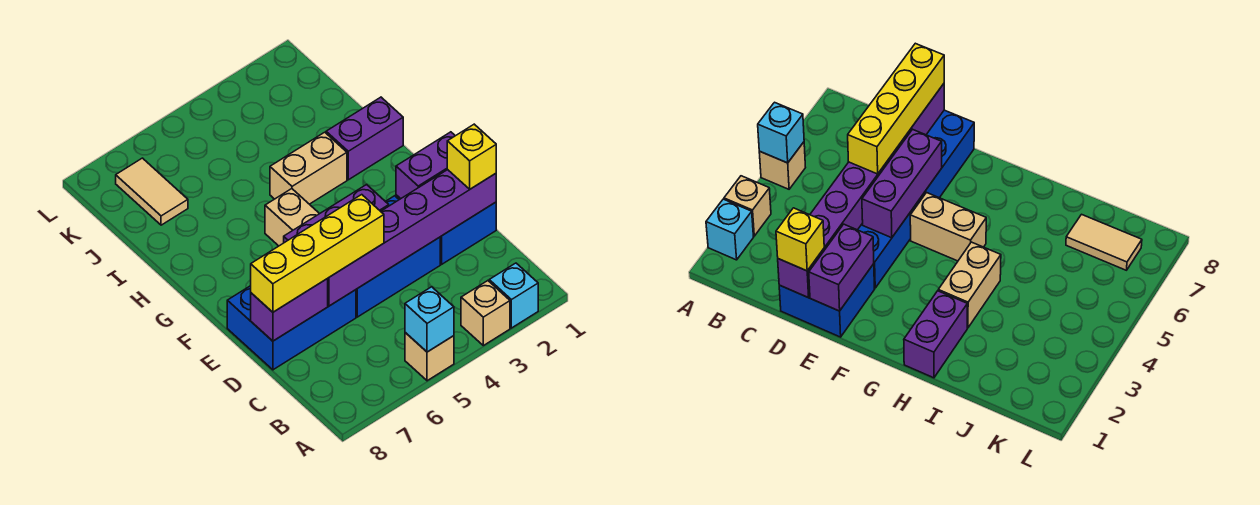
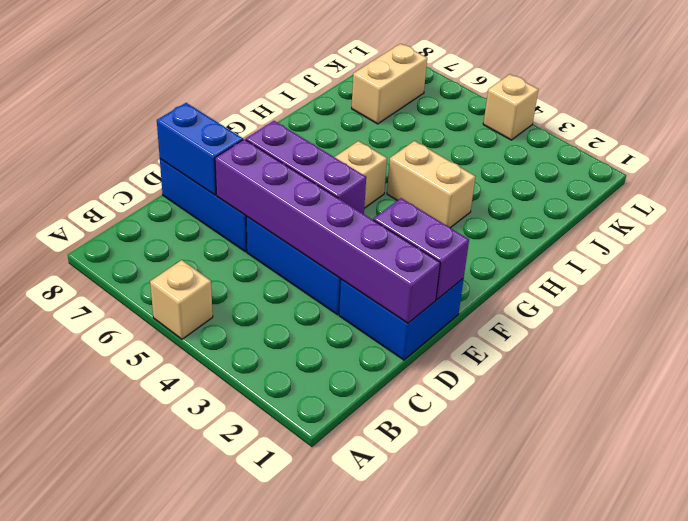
cyan 1x1 brick [489,263,538,328] -> none
tan 1x1 brick [461,281,510,346] -> tan 1x1 brick moved to [483,74,538,140]
cyan 1x1 brick [405,287,454,352] -> none
yellow 1x1 brick [447,124,496,189] -> none
yellow 1x4 brick [251,195,384,312] -> none
purple 1x2 brick [251,279,328,341] -> blue 1x2 brick [157,103,243,195]
purple 1x2 brick [326,97,403,180] -> none
tan 1x2 tile [116,158,188,225] -> tan 1x2 brick [352,44,427,124]

